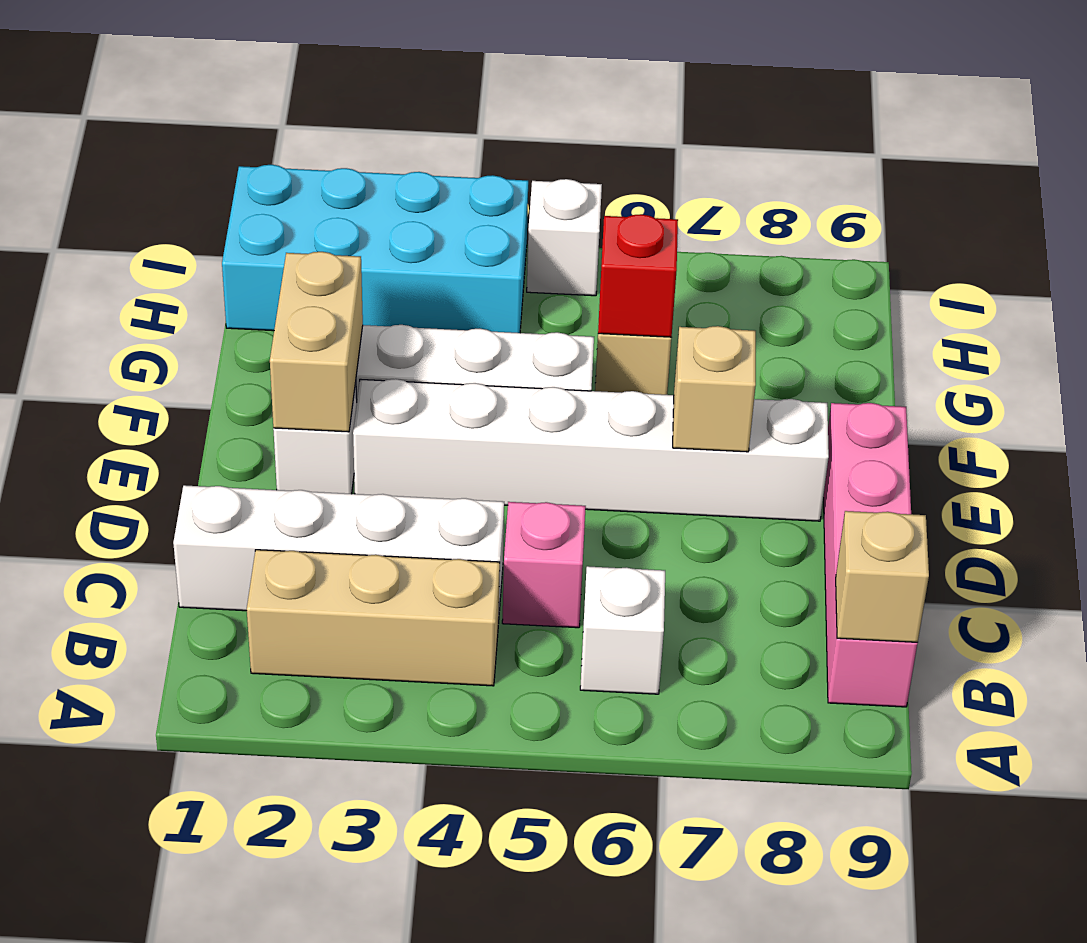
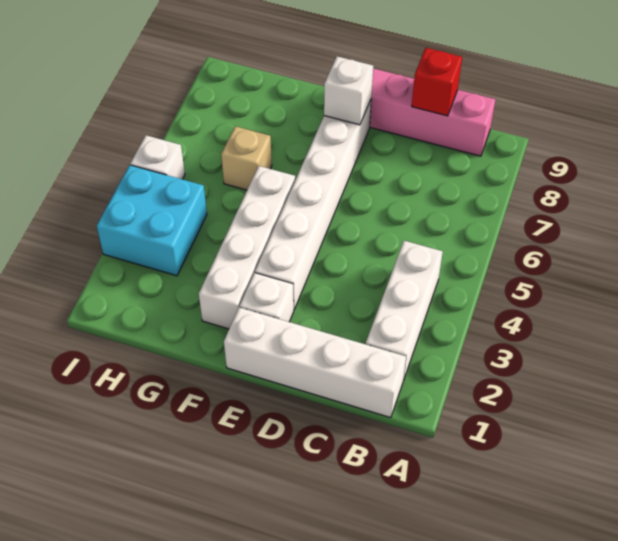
tan 1x3 brick [247,550,500,686] -> white 1x3 brick [366,241,443,381]
white 1x1 brick [580,566,665,694] -> white 1x1 brick moved to [324,56,373,125]
tan 1x1 brick [836,511,929,642] -> none
white 1x4 brick [173,485,504,623] -> white 1x4 brick turned to [224,307,406,418]
pink 1x1 brick [502,502,586,628] -> none
tan 1x2 brick [270,252,363,432] -> none
tan 1x1 brick [673,326,756,452] -> none
red 1x1 brick [598,214,678,337] -> red 1x1 brick moved to [412,48,462,116]
cyan 2x4 brick [222,165,528,333] -> cyan 2x2 brick [97,165,207,276]

